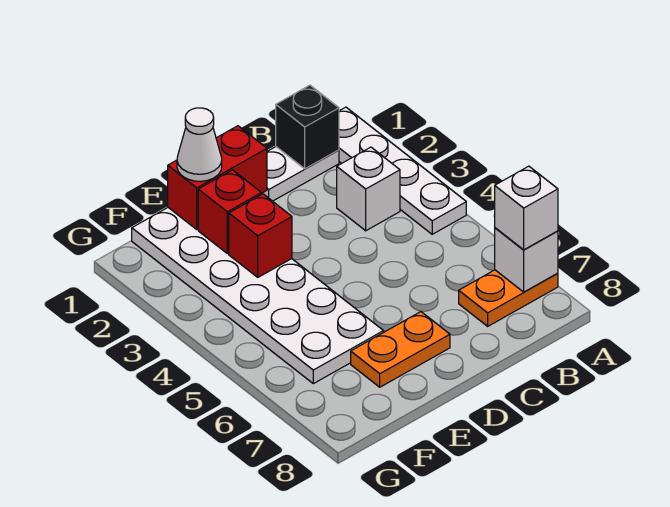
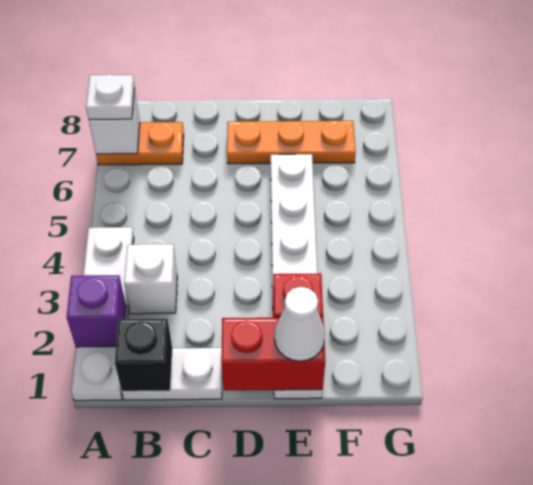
none -> purple 1x1 brick [67,275,126,347]
white 1x1 brick [495,166,558,250] -> white 1x1 plate [86,74,135,119]
orange 1x2 plate [351,312,450,387] -> orange 1x3 plate [227,121,356,164]
white 2x6 plate [132,208,384,384] -> white 1x6 plate [271,154,323,399]
red 1x1 brick [229,194,292,277] -> none

